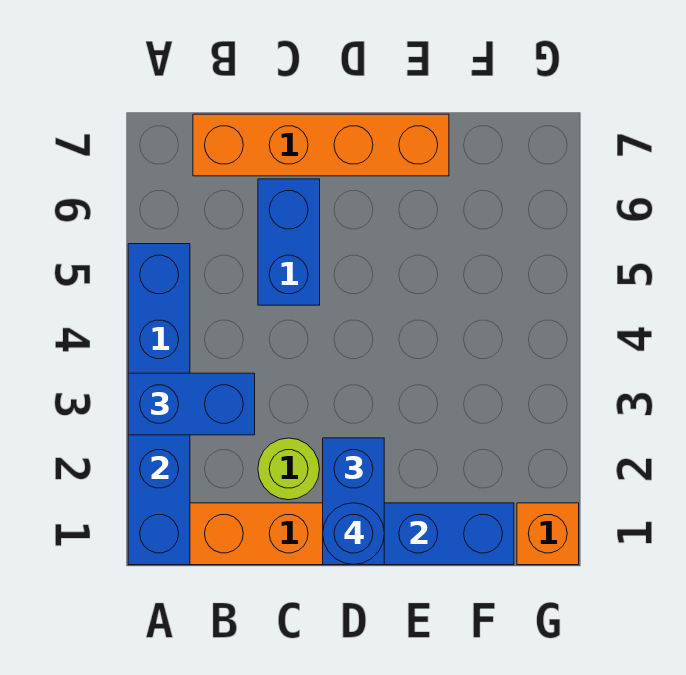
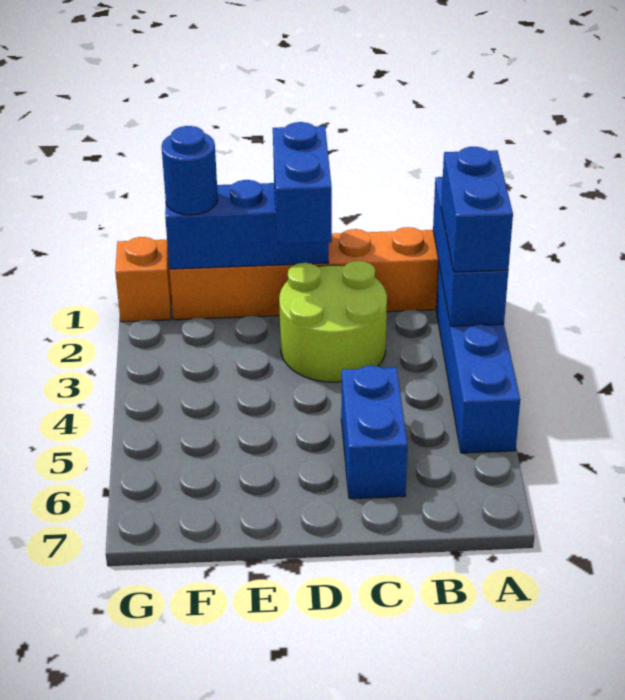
blue 1x2 brick [128,373,255,435] -> blue 1x2 brick turned to [441,147,513,272]
orange 1x4 brick [193,114,449,176] -> none
lime 1x1 round brick [258,438,320,500] -> lime 2x2 round brick [279,261,387,382]
blue 1x1 round brick [323,503,384,565] -> blue 1x1 round brick moved to [162,126,218,215]

